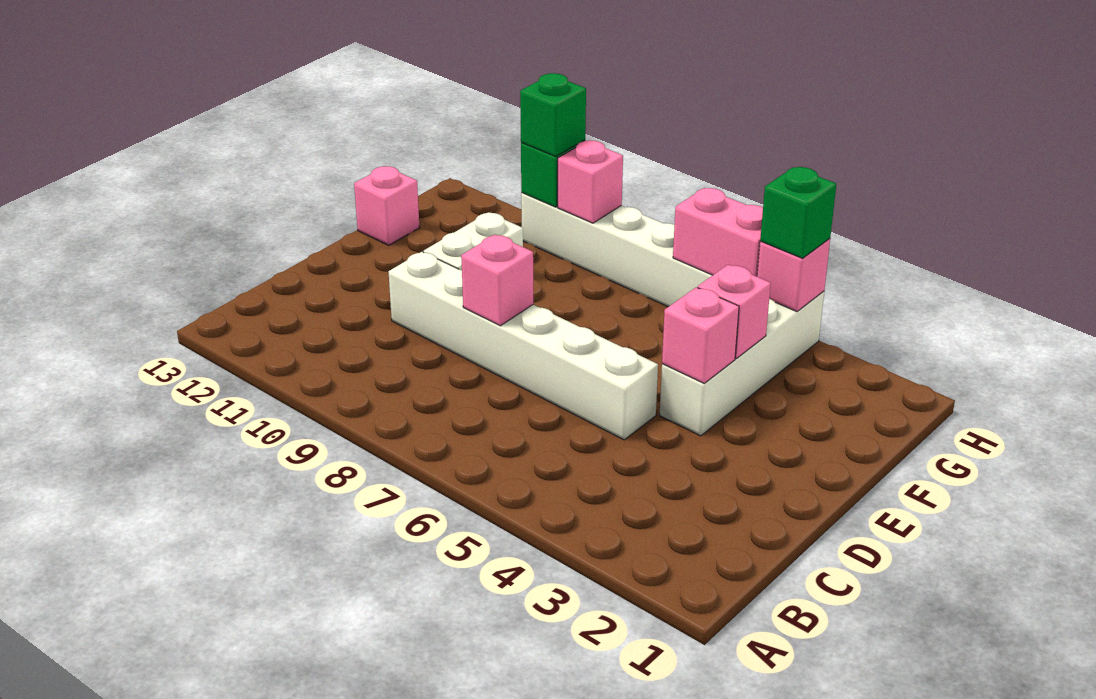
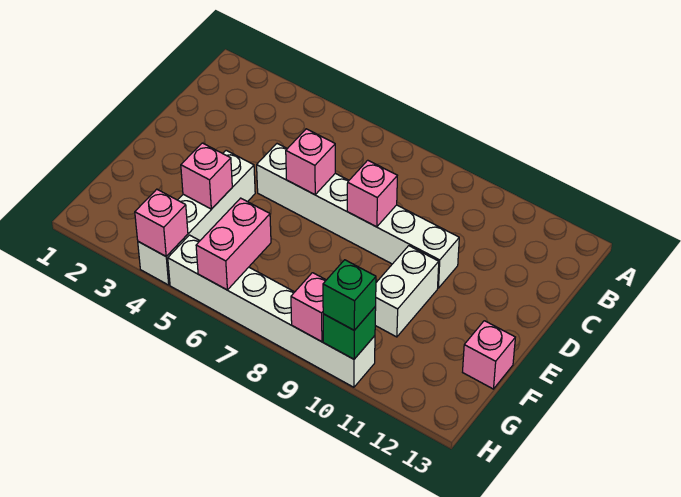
pink 1x1 brick [662,287,739,383] -> pink 1x1 brick moved to [286,129,335,195]
green 1x1 brick [760,167,836,258] -> none
pink 1x2 brick [673,188,763,277] -> pink 1x2 brick turned to [196,198,271,290]

